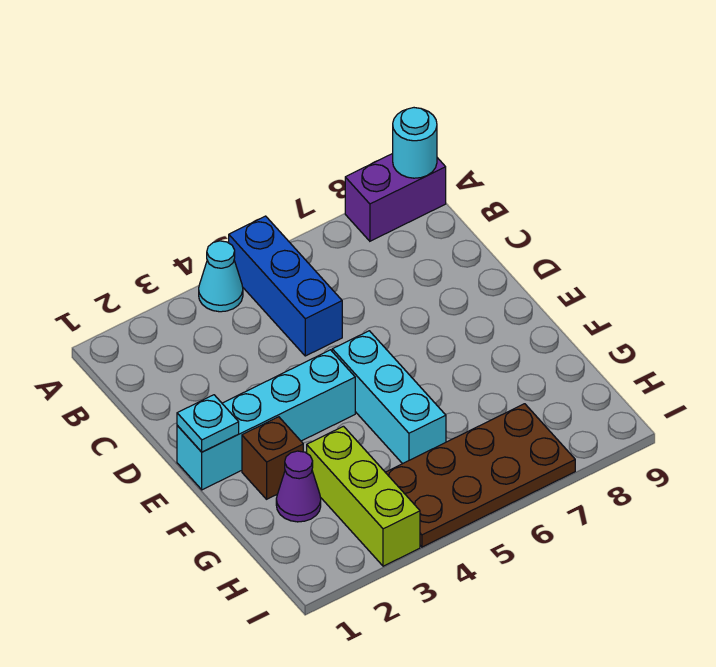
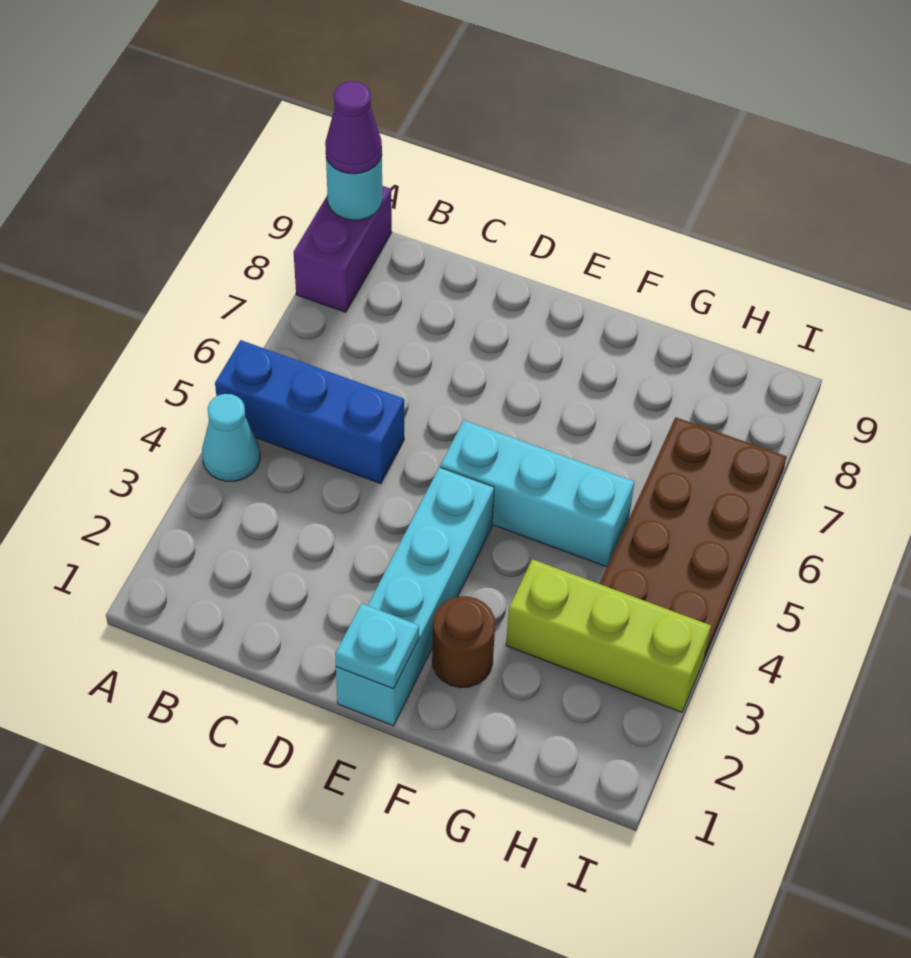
brown 1x1 brick [242,417,303,499] -> brown 1x1 round brick [432,596,495,688]
purple 1x1 cone [276,451,321,522] -> purple 1x1 cone moved to [325,81,382,174]

